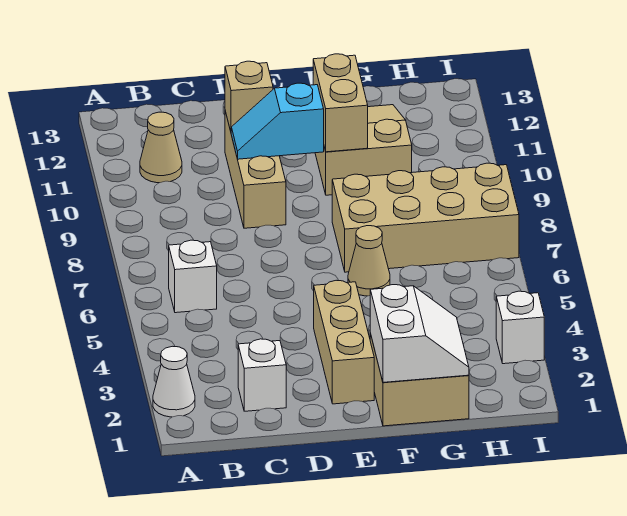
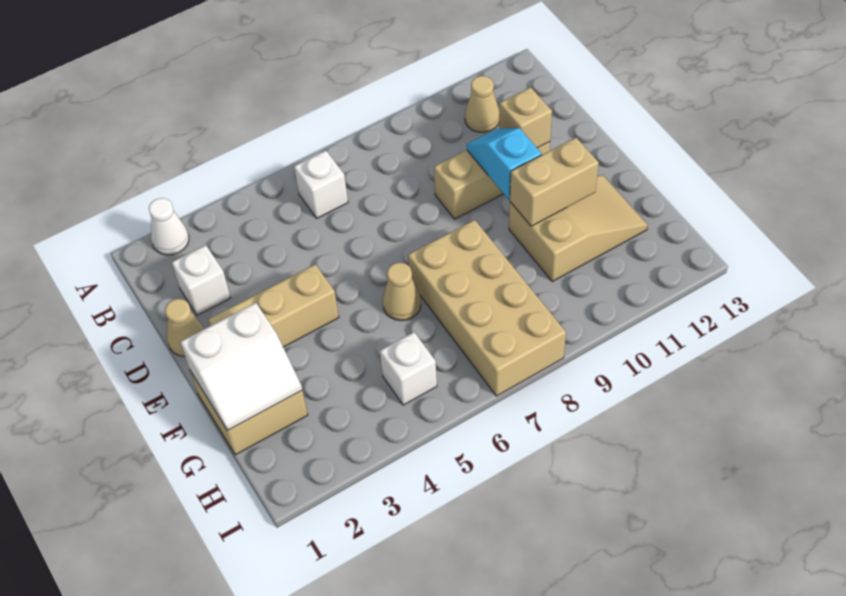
none -> tan 1x1 cone [165,299,204,357]
white 1x1 brick [496,291,544,364] -> white 1x1 brick moved to [380,332,437,405]

